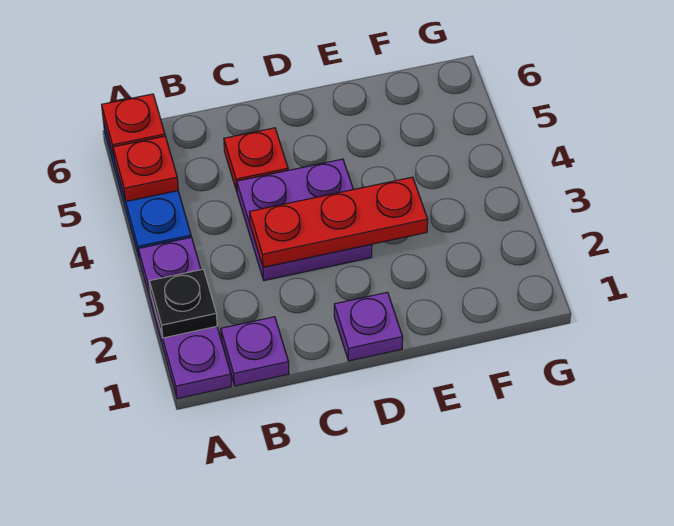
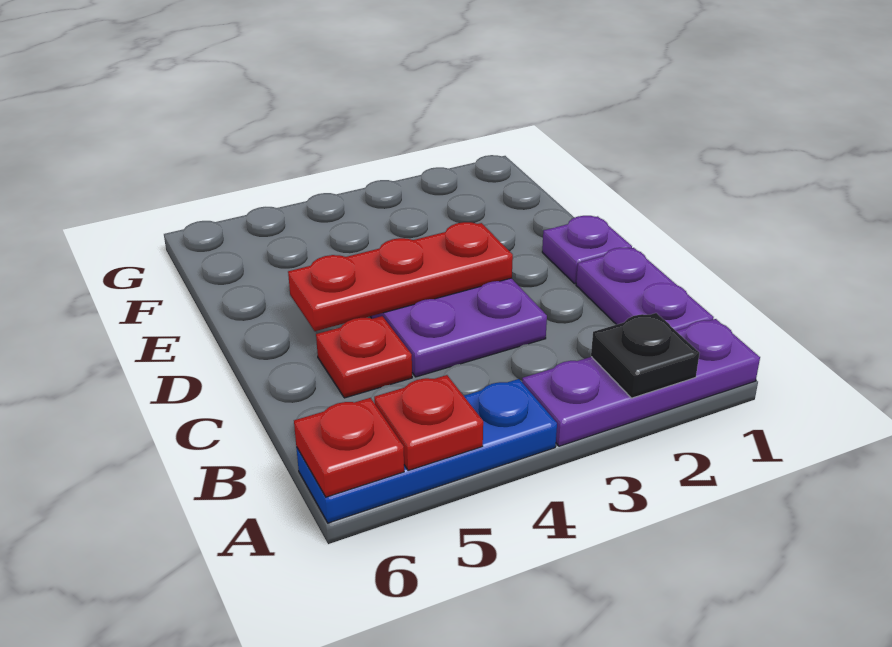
purple 1x1 plate [221,317,289,386] -> purple 1x2 plate [576,248,714,331]
red 1x3 plate [250,177,428,267] -> red 1x3 plate turned to [288,222,513,331]

